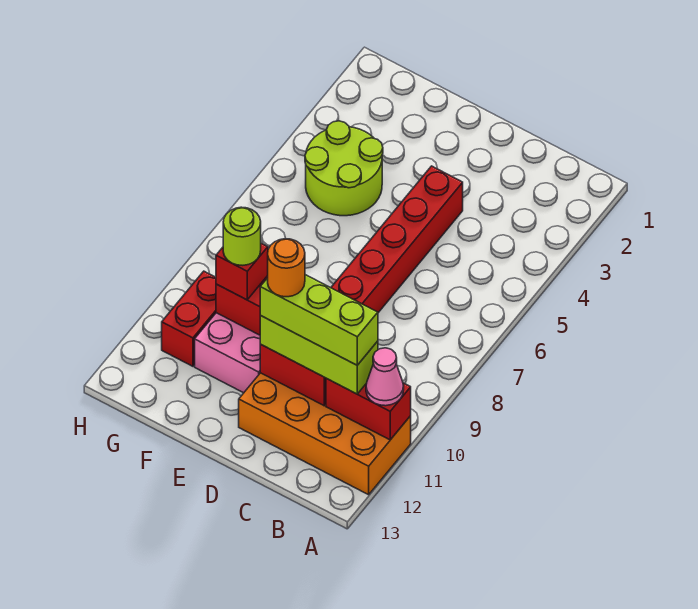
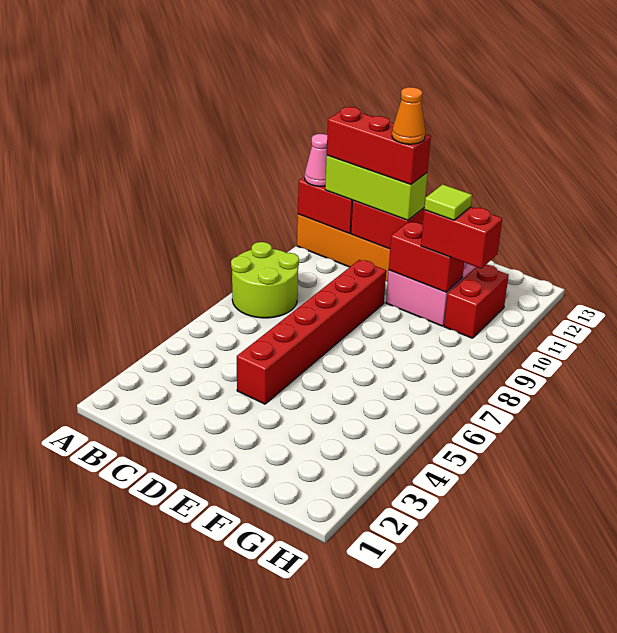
lime 1x3 brick [260,275,378,365] -> red 1x3 brick [327,107,431,184]
orange 1x1 round brick [268,239,305,297] -> orange 1x1 cone [392,87,425,144]
lime 2x2 round brick [305,121,383,216] -> lime 2x2 round brick moved to [231,242,299,318]
red 1x1 brick [216,243,268,300] -> red 1x2 brick [421,207,502,269]
lime 1x1 round brick [223,207,261,265] -> lime 1x1 tile [424,184,472,220]

